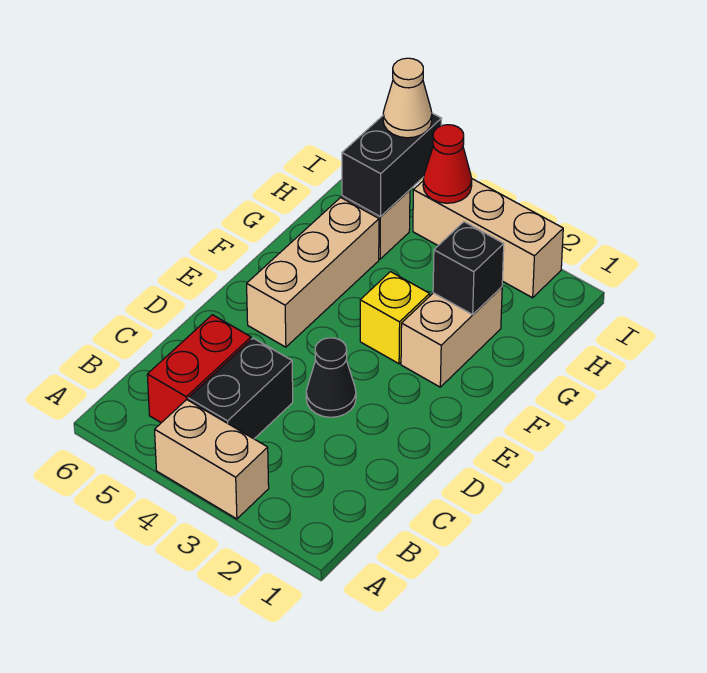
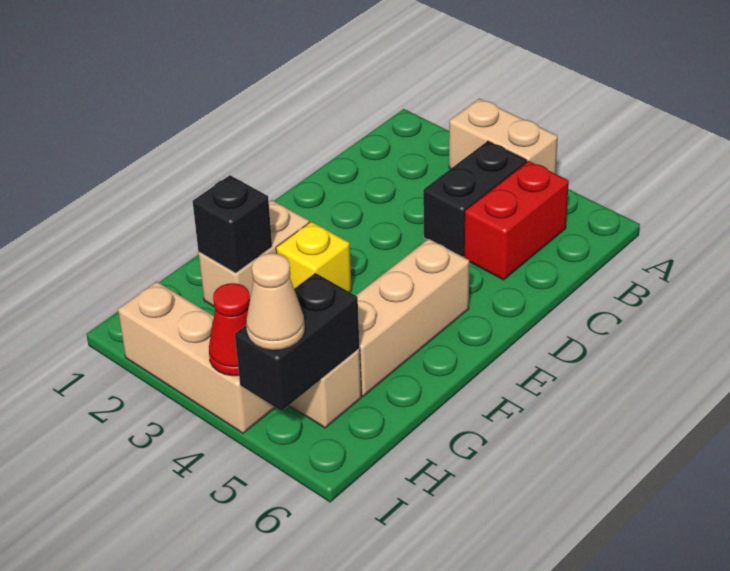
black 1x1 cone [306,338,356,417] -> none

